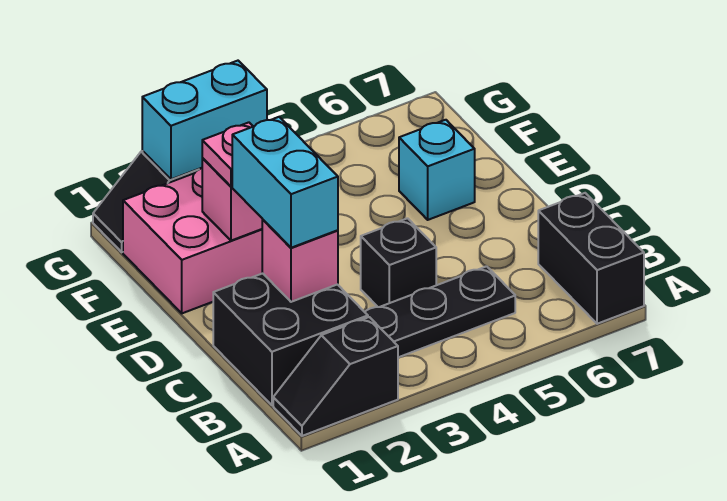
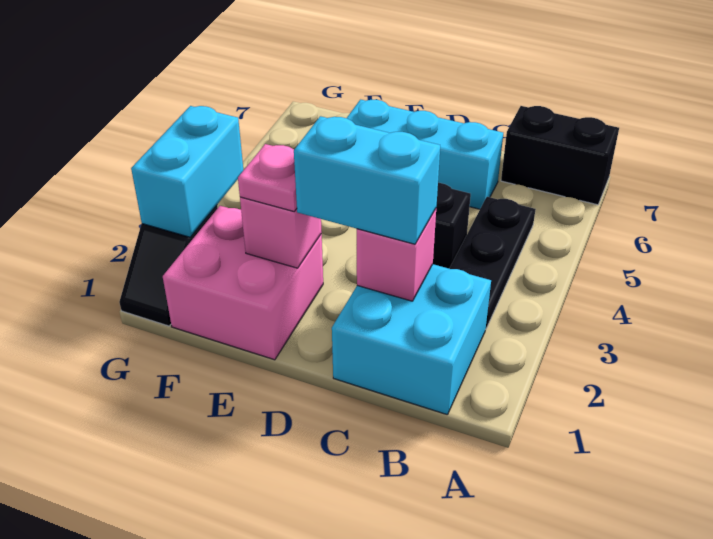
black 1x2 slope [273,317,398,436] -> none
black 2x2 brick [213,273,368,405] -> cyan 2x2 brick [332,264,491,415]
cyan 1x1 brick [399,120,475,220] -> cyan 1x3 brick [347,100,503,209]

